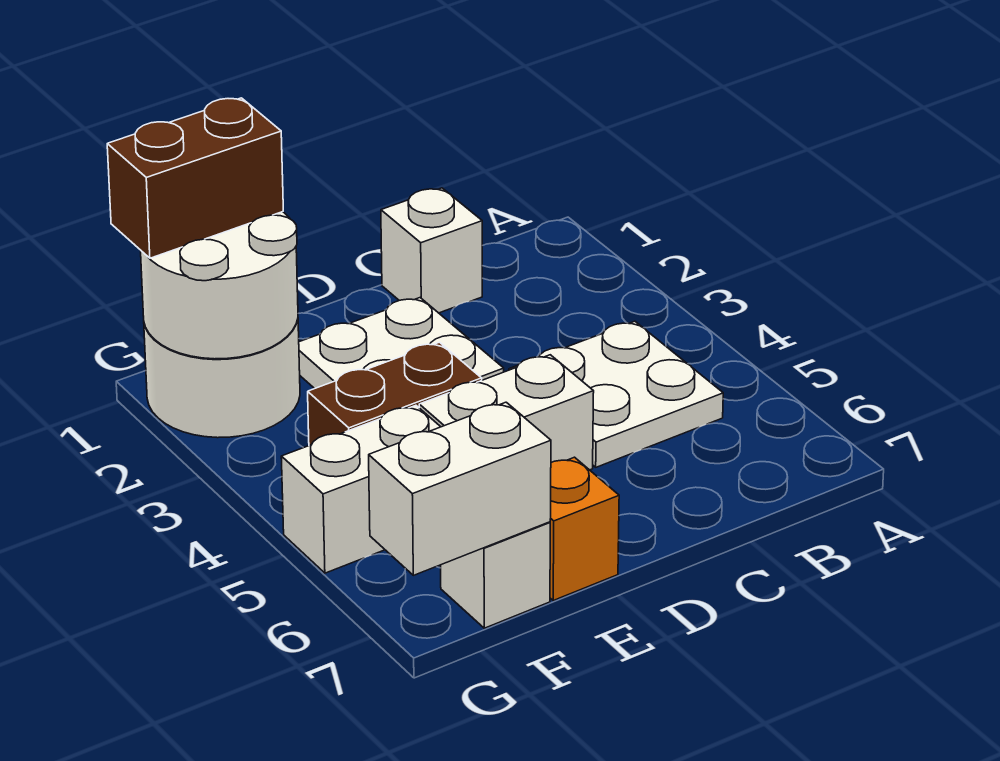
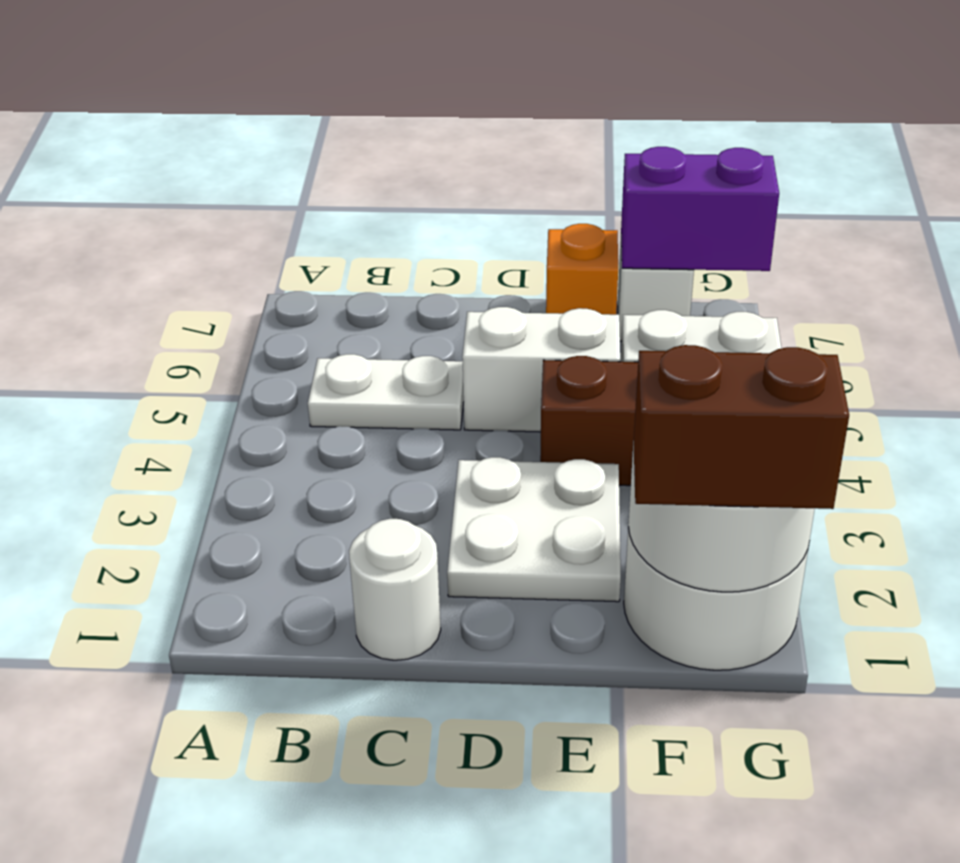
white 2x2 plate [509,321,723,467] -> white 1x2 plate [308,354,464,430]
white 1x1 brick [381,188,482,313] -> white 1x1 round brick [349,519,441,660]
white 1x2 brick [369,402,551,575] -> purple 1x2 brick [621,147,779,271]

